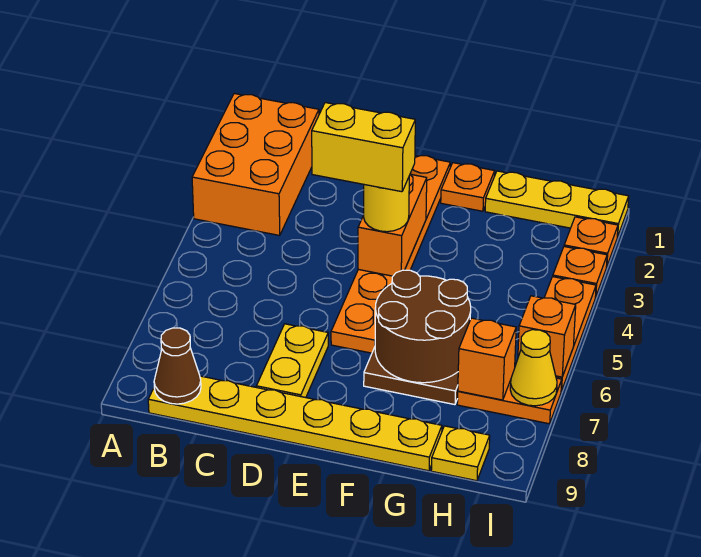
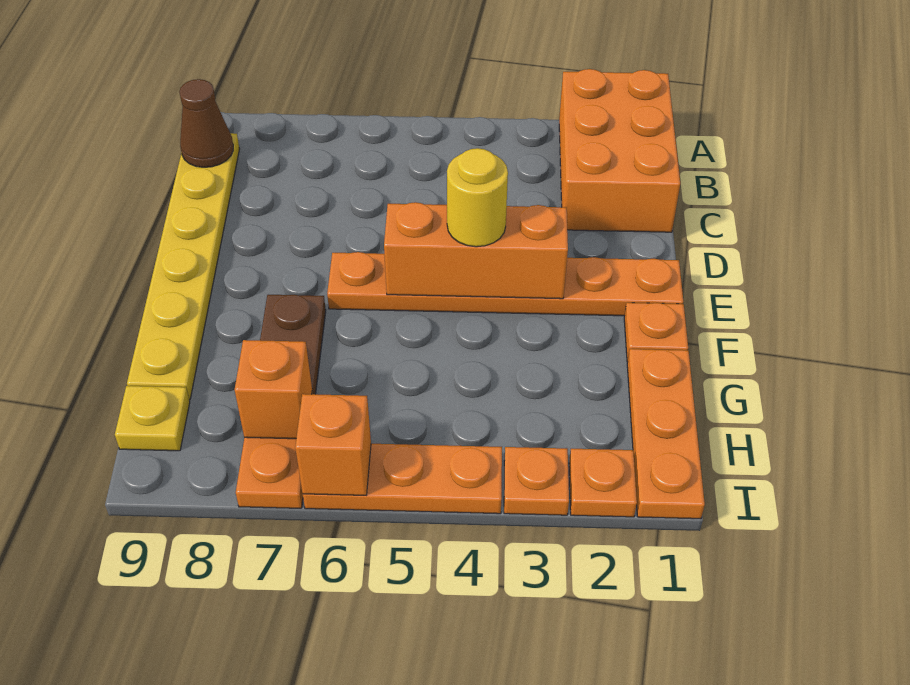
orange 2x3 brick [192,94,319,235] -> orange 2x3 brick turned to [559,69,680,232]
yellow 1x2 brick [312,103,415,192] -> none
yellow 1x2 plate [256,324,328,398] -> none
orange 1x2 brick [358,174,427,276] -> orange 1x3 brick [384,202,568,299]
brown 2x2 round brick [375,270,471,383] -> none
yellow 1x3 plate [485,171,629,237] -> orange 1x3 plate [627,349,705,519]
yellow 1x1 cone [510,330,557,406] -> none

